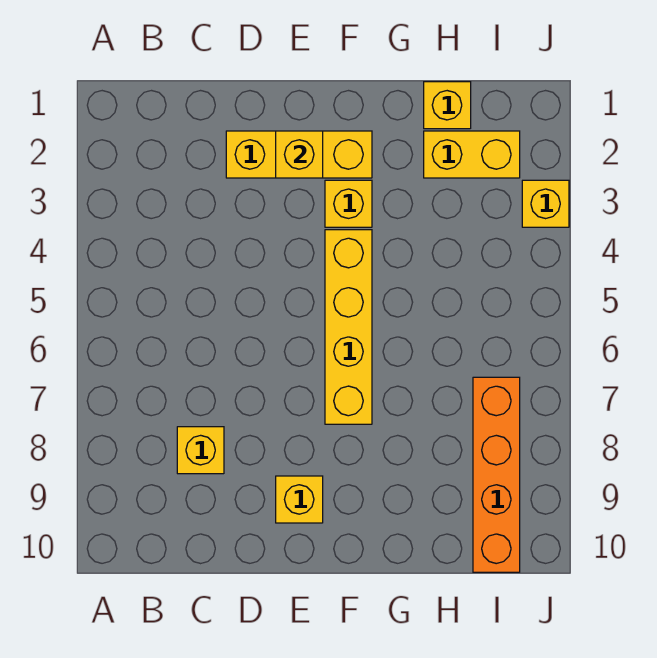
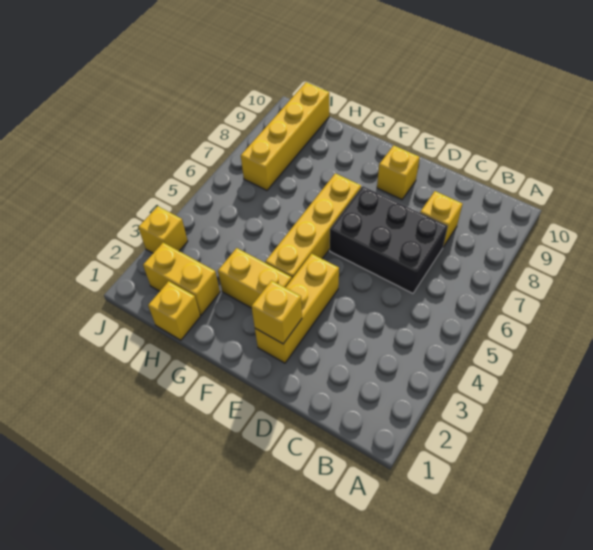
none -> black 2x3 brick [330,186,448,293]
yellow 1x3 brick [226,131,372,178] -> yellow 1x3 brick turned to [255,254,339,363]
yellow 1x1 brick [325,180,372,227] -> yellow 1x2 brick [218,248,292,308]
orange 1x4 brick [473,377,520,572] -> yellow 1x4 brick [241,82,329,190]

